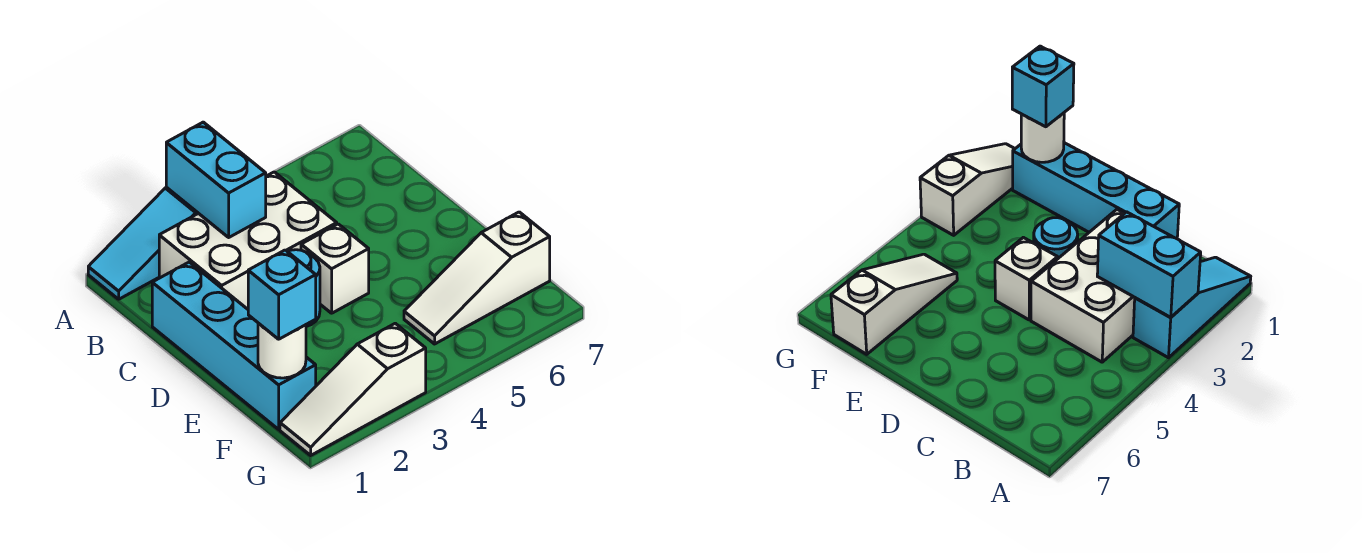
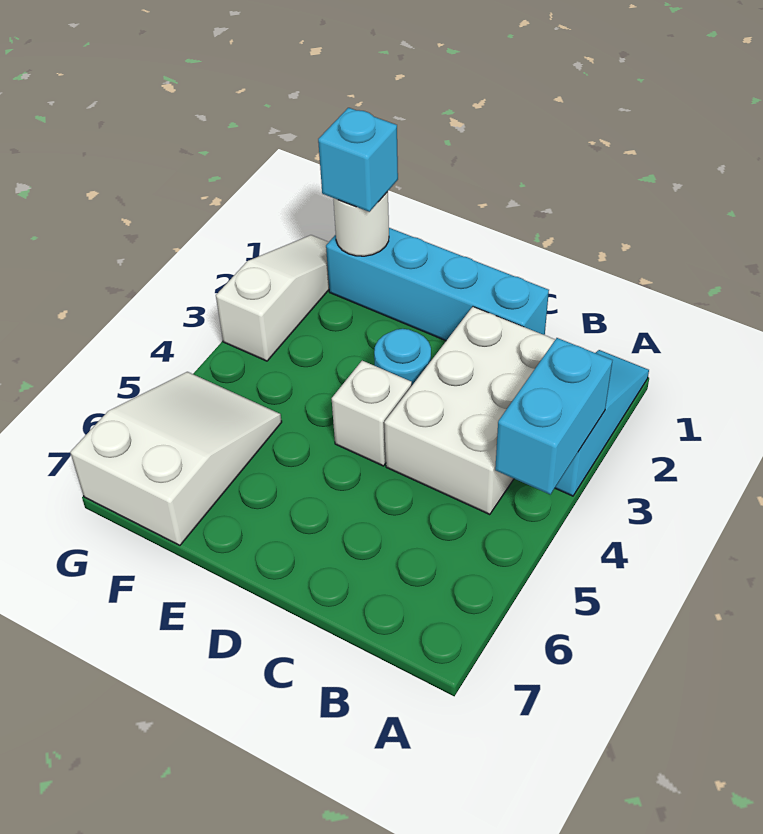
cyan 1x2 brick [166,122,266,237] -> cyan 1x2 brick turned to [495,338,612,495]
white 1x3 slope [404,212,550,344] -> white 2x3 slope [70,372,282,545]

